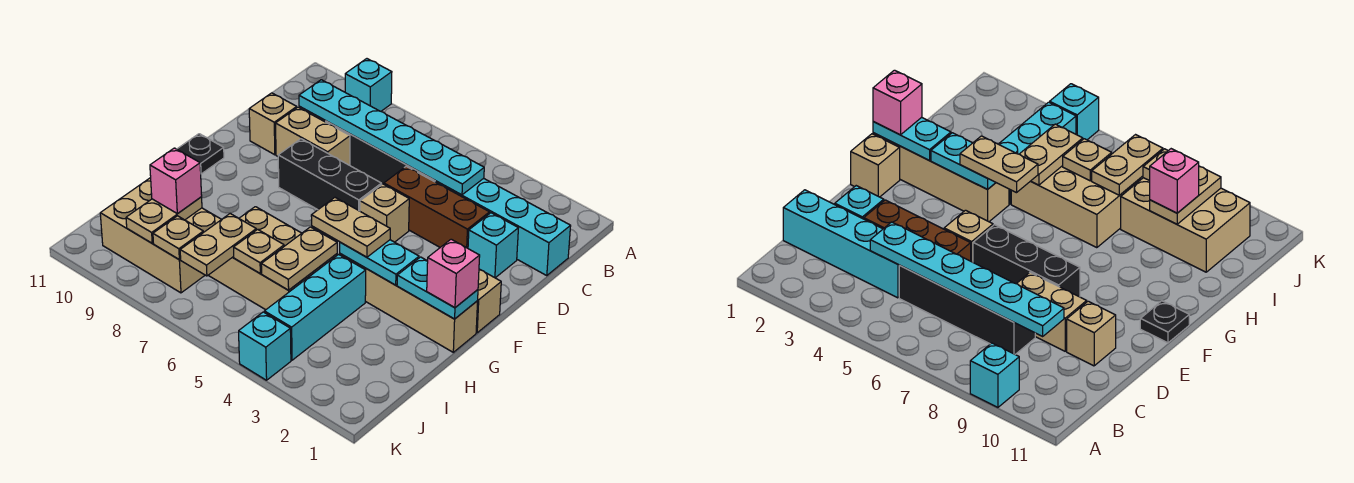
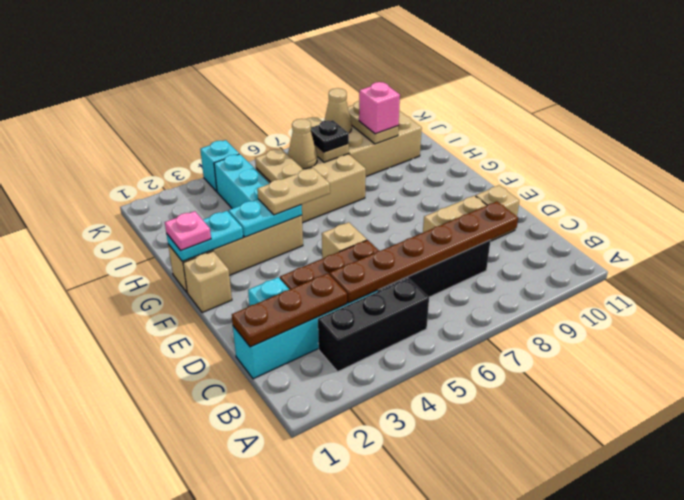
cyan 1x1 brick [345,59,392,111] -> none
none -> brown 1x3 plate [232,273,347,347]
cyan 1x6 plate [299,80,484,195] -> brown 1x6 plate [329,201,518,303]
black 1x3 brick [278,139,382,211] -> black 1x3 brick moved to [318,278,429,371]
black 1x1 plate [177,134,224,174] -> black 1x1 plate moved to [311,120,349,152]
pink 1x1 brick [427,239,480,307] -> pink 1x1 plate [165,211,211,250]
tan 1x1 plate [234,229,284,273] -> tan 1x1 cone [288,119,317,169]
tan 1x1 plate [153,216,203,260] -> tan 1x1 cone [324,88,352,133]

